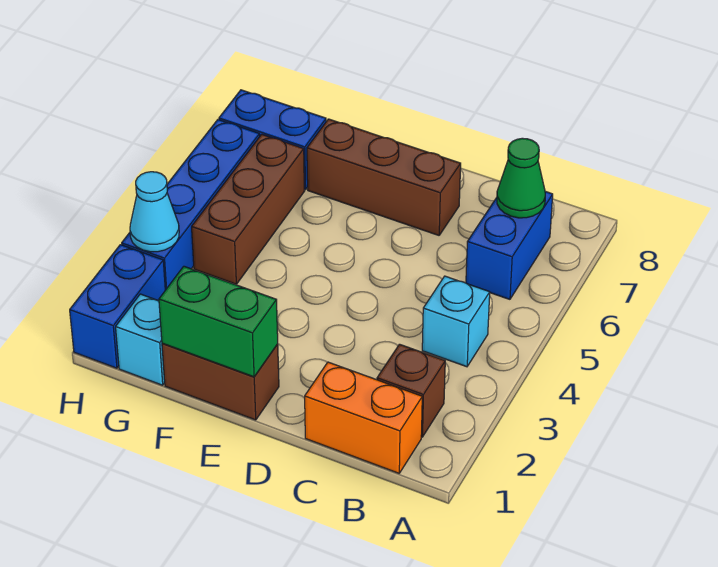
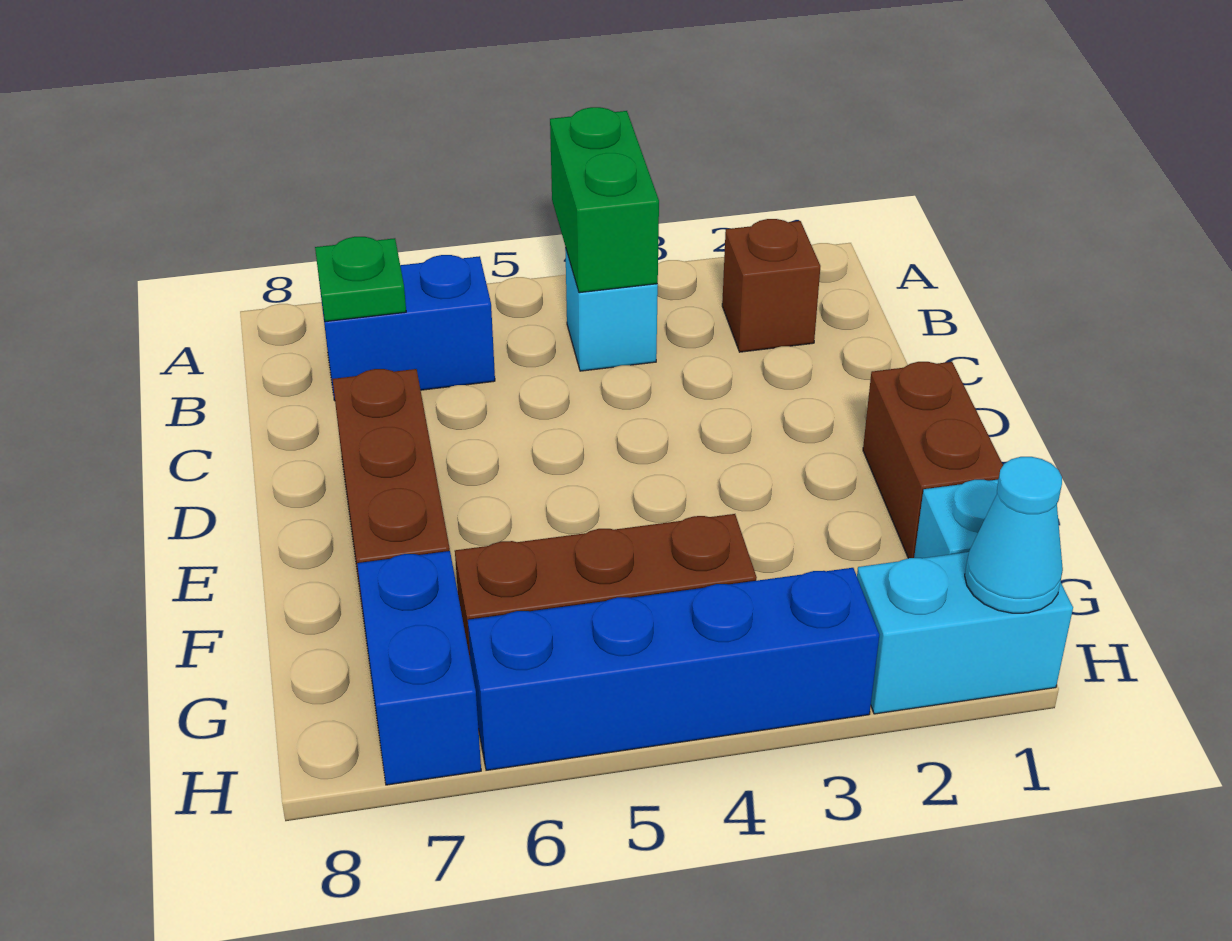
orange 1x2 brick [305,362,422,473] -> none
green 1x1 cone [497,138,545,218] -> green 1x1 plate [315,237,406,322]
green 1x2 brick [159,266,278,377] -> green 1x2 brick moved to [550,107,659,293]
blue 1x2 brick [70,245,165,368] -> cyan 1x2 brick [857,552,1073,714]
cyan 1x1 cone [130,172,179,252] -> cyan 1x1 cone moved to [965,457,1063,613]

